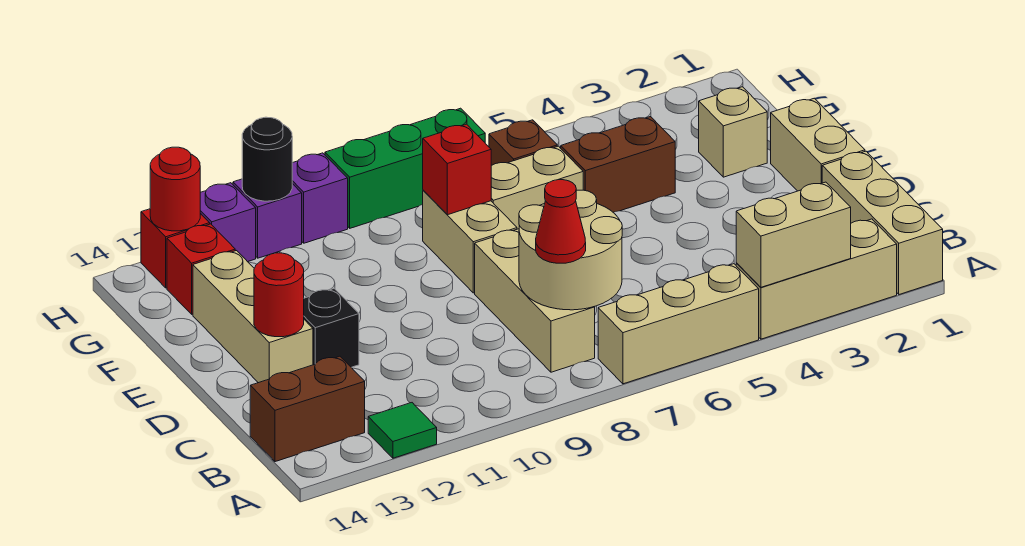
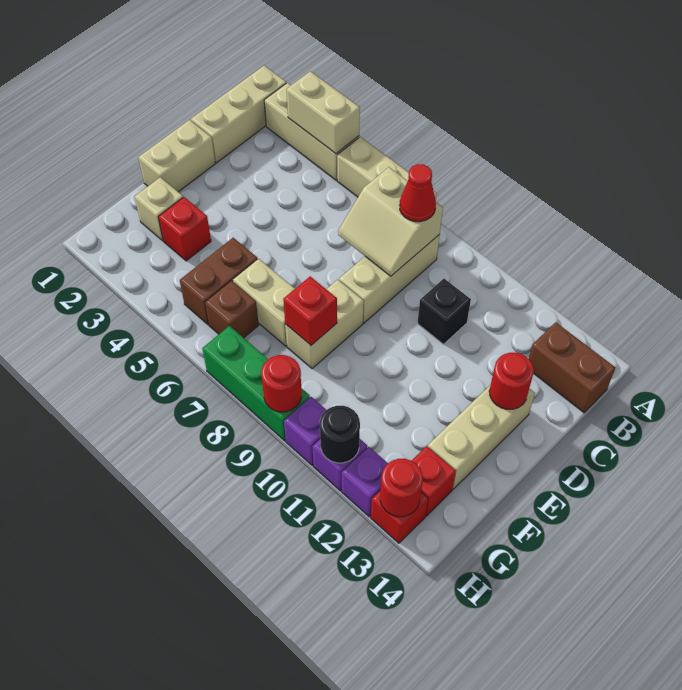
green 1x1 tile [368,403,437,458] -> none
tan 2x2 round brick [519,190,622,310] -> tan 2x2 slope [338,167,443,276]
black 1x1 brick [304,289,359,367] -> black 1x1 brick moved to [417,279,471,344]
none -> red 1x1 brick [158,197,211,261]
brown 1x2 brick [561,117,675,212] -> brown 1x2 brick turned to [180,238,257,325]
none -> red 1x1 round brick [261,355,302,412]

